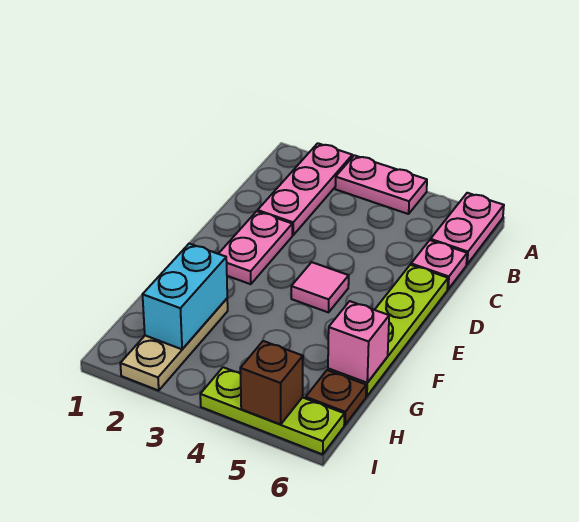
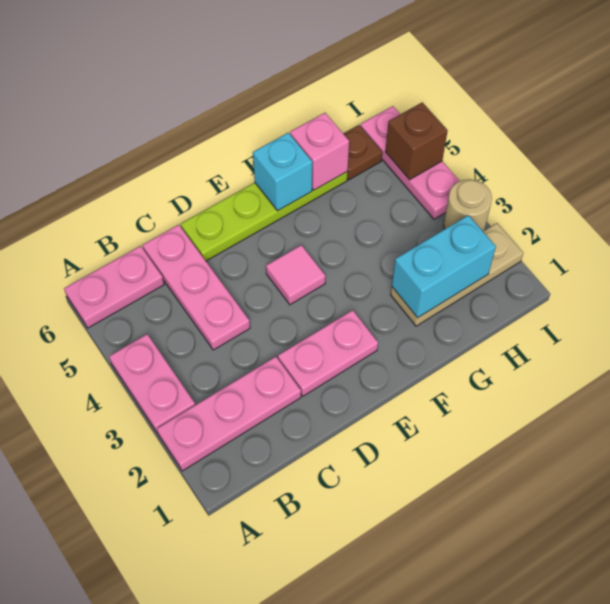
pink 1x1 plate [411,240,467,289] -> pink 1x3 plate [143,225,250,350]
none -> cyan 1x1 brick [253,133,312,211]
none -> tan 1x1 round brick [444,179,492,231]
lime 1x3 plate [200,367,344,454] -> pink 1x3 plate [361,106,459,219]

